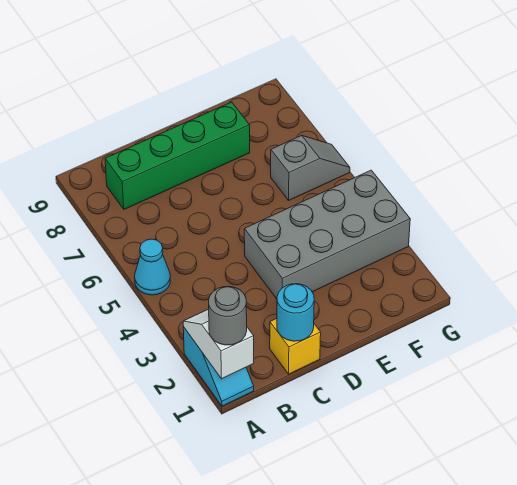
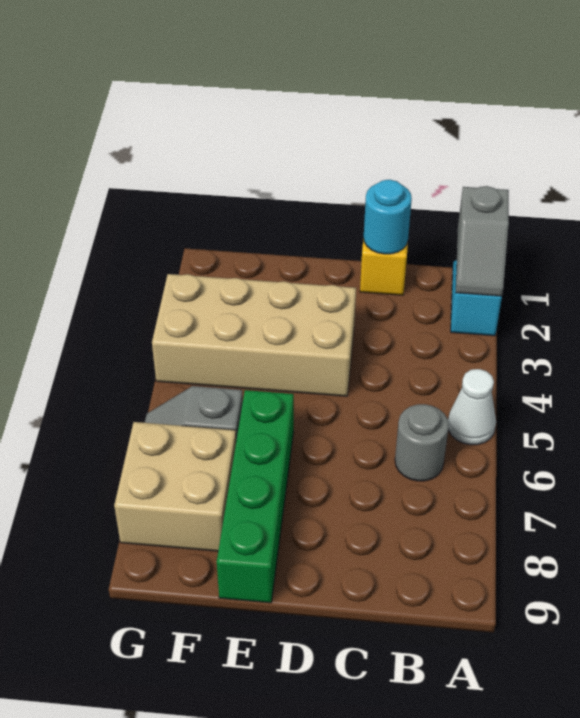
white 1x2 slope [183,309,254,379] -> grey 1x2 slope [456,186,509,296]
grey 1x1 round brick [208,286,247,345] -> grey 1x1 round brick moved to [395,404,449,481]
cyan 1x1 cone [135,239,170,295] -> white 1x1 cone [448,369,496,445]
green 1x4 brick [105,102,250,209] -> green 1x4 brick turned to [217,390,294,603]
grey 2x4 brick [244,170,410,299] -> tan 2x4 brick [152,274,356,396]
none -> tan 2x2 brick [114,422,236,551]

